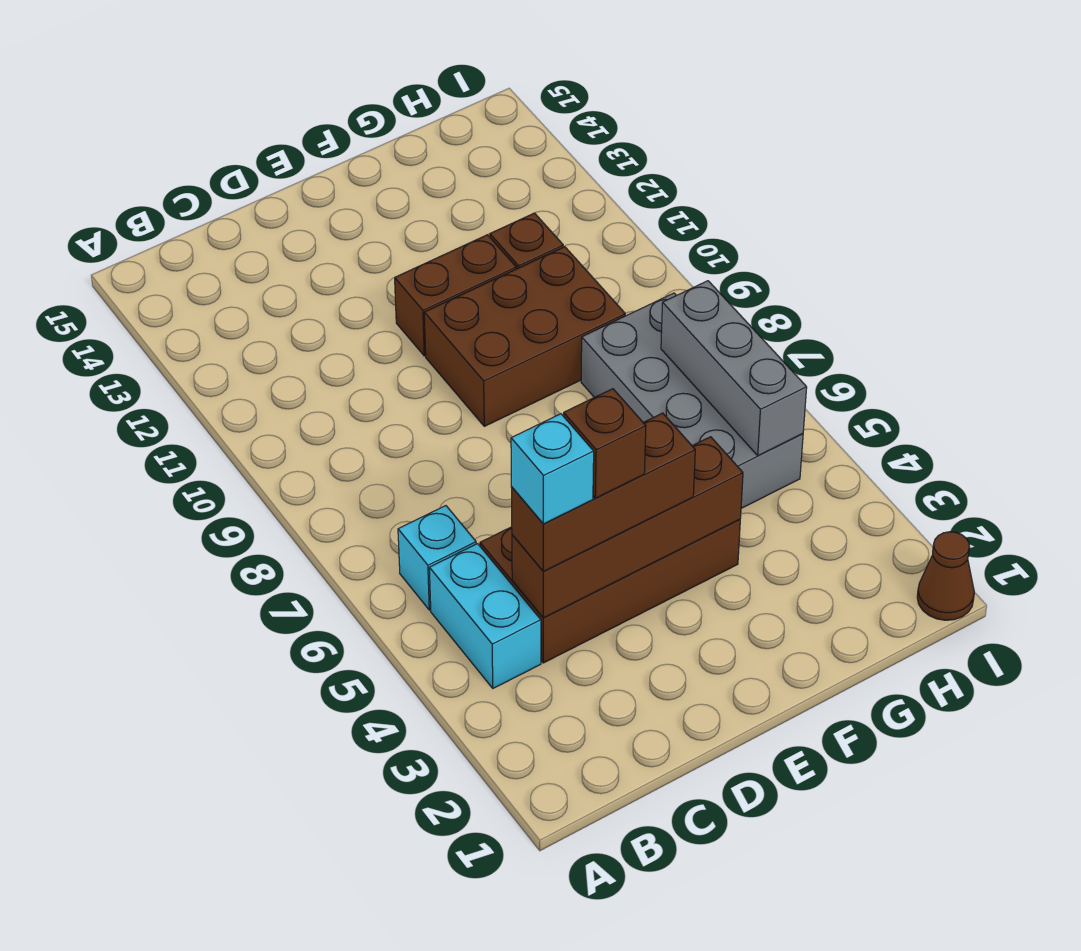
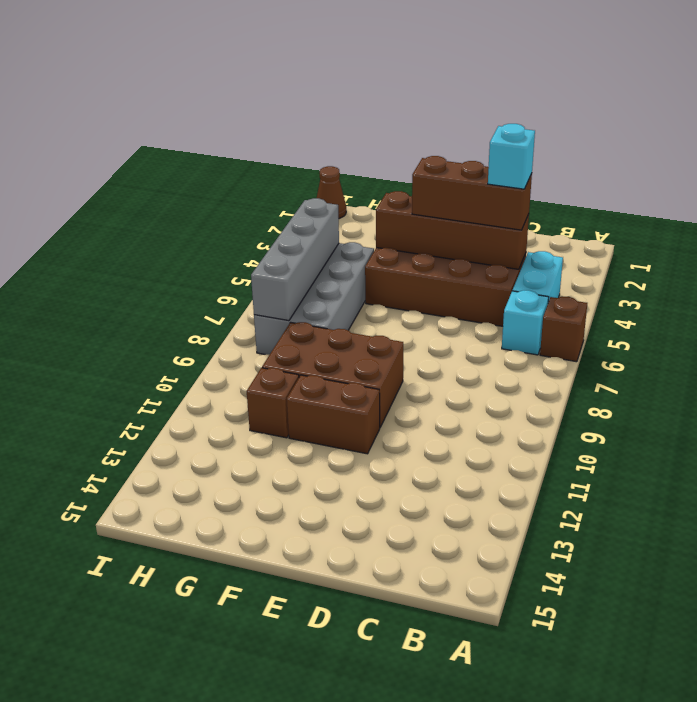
brown 1x1 brick [564,389,646,498] -> brown 1x1 brick moved to [540,296,587,362]
grey 1x3 brick [661,281,807,456] -> grey 1x4 brick [251,198,339,321]

